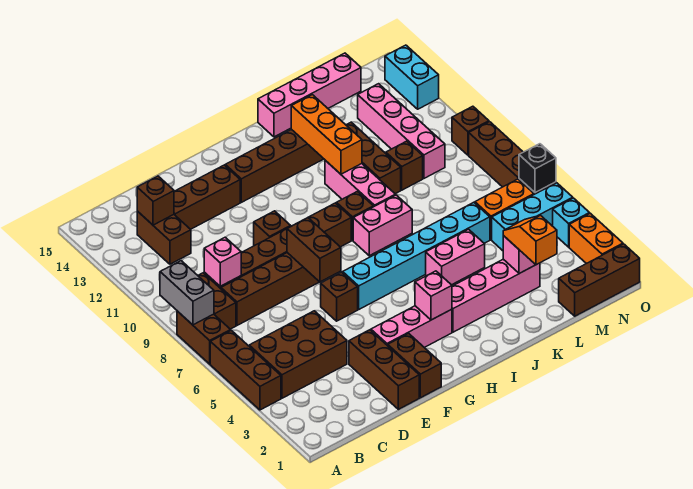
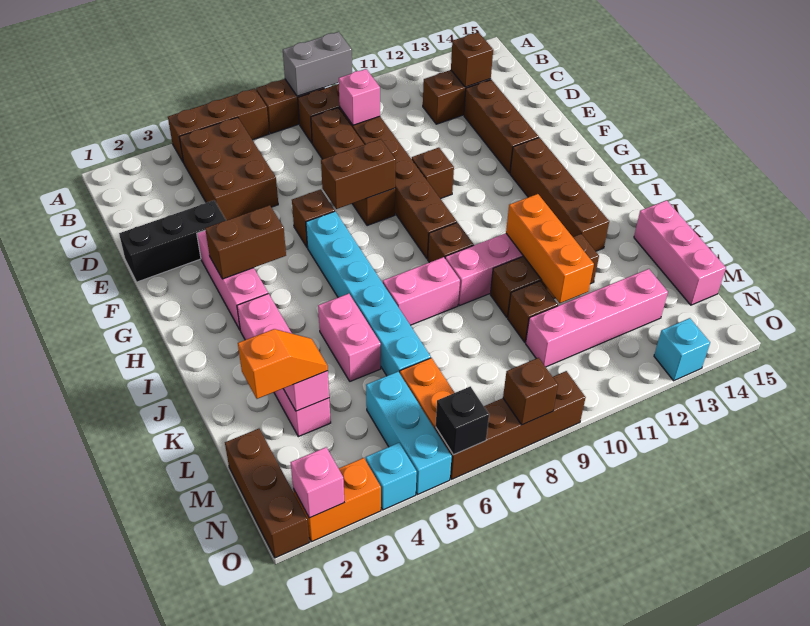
brown 1x3 brick [349,330,419,409] -> black 1x3 brick [119,200,226,282]
brown 1x2 brick [388,333,441,398] -> brown 1x2 brick moved to [205,205,286,279]
pink 1x1 brick [415,271,452,320] -> pink 1x1 brick moved to [290,447,344,518]
pink 1x2 brick [353,195,412,256] -> pink 1x2 brick turned to [383,257,460,325]
orange 1x3 brick [291,95,362,174] -> orange 1x3 brick turned to [506,194,594,303]
pink 1x4 brick [258,53,361,137] -> pink 1x3 brick [634,200,726,305]
brown 1x1 brick [452,106,489,155] -> brown 1x1 brick moved to [503,358,558,425]
cyan 1x2 brick [385,45,439,109] -> cyan 1x1 brick [654,318,710,381]

